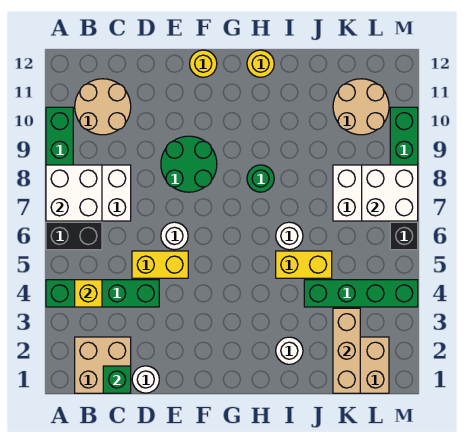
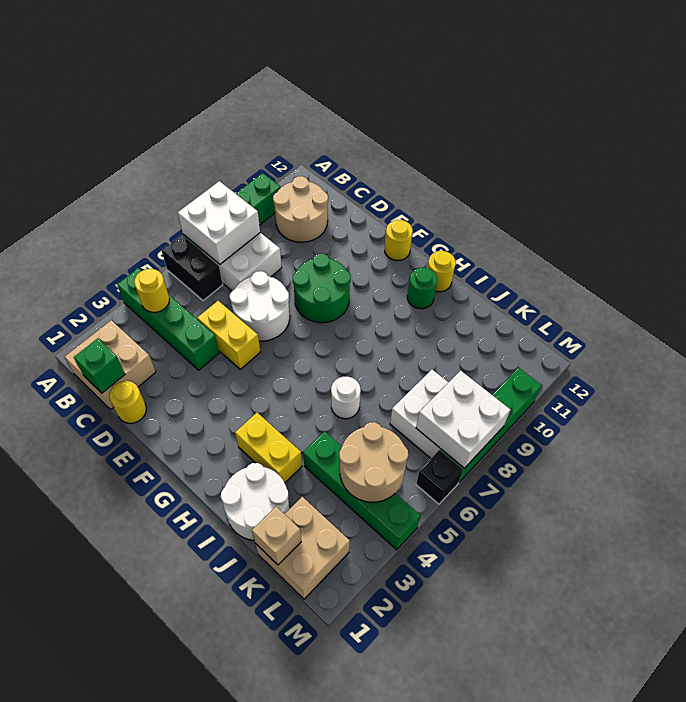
yellow 1x1 brick [75,280,102,307] -> yellow 1x1 round brick [134,269,170,312]
white 1x1 round brick [132,366,159,393] -> yellow 1x1 round brick [109,381,146,423]
white 1x1 round brick [161,222,188,250] -> white 2x2 round brick [230,271,290,341]
green 1x1 round brick [247,165,274,192] -> green 1x1 round brick moved to [407,268,437,309]
white 1x1 round brick [276,337,303,364] -> white 2x2 round brick [221,463,289,540]
yellow 1x2 brick [276,251,332,278] -> yellow 1x2 brick moved to [235,413,302,483]
tan 1x3 brick [333,308,360,393] -> tan 1x1 brick [252,507,301,565]
tan 2x2 round brick [333,79,389,135] -> tan 2x2 round brick moved to [339,422,408,502]

